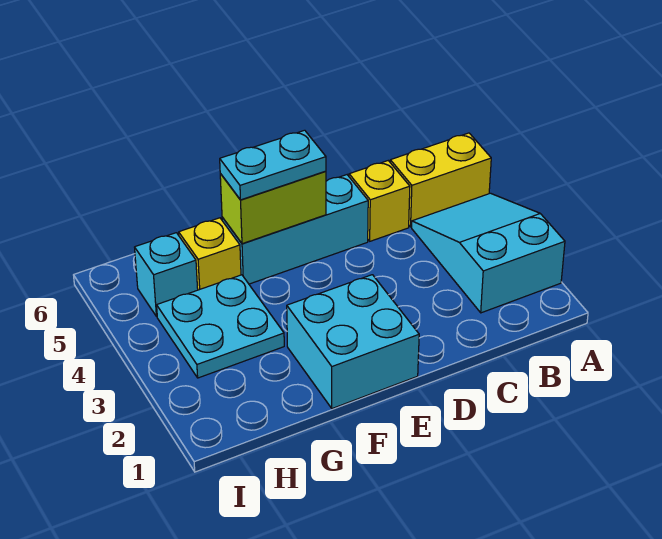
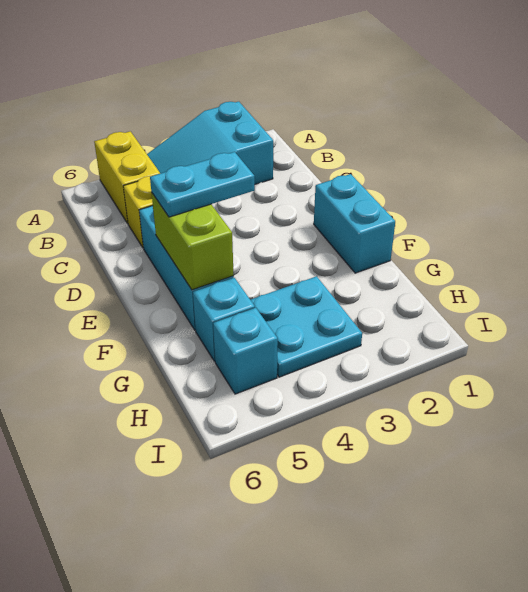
cyan 2x2 brick [287,275,419,409] -> cyan 1x2 brick [314,174,395,273]
cyan 1x2 plate [220,130,326,200] -> cyan 1x2 plate turned to [150,152,255,217]
yellow 1x1 brick [179,218,241,290] -> cyan 1x1 brick [193,278,255,361]

